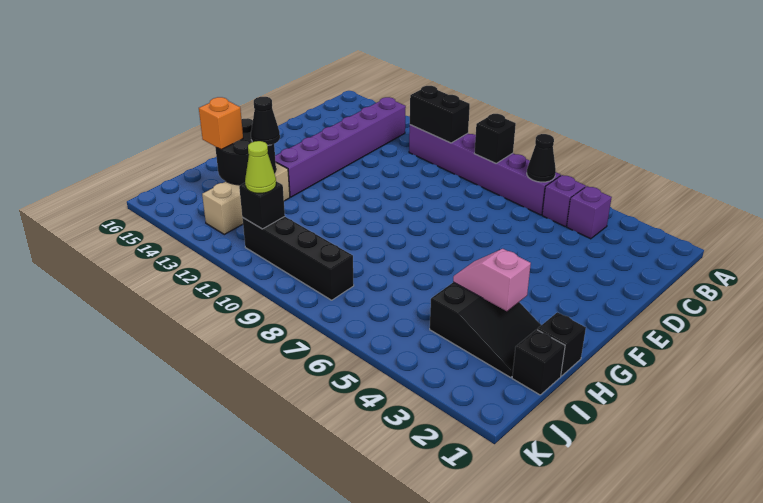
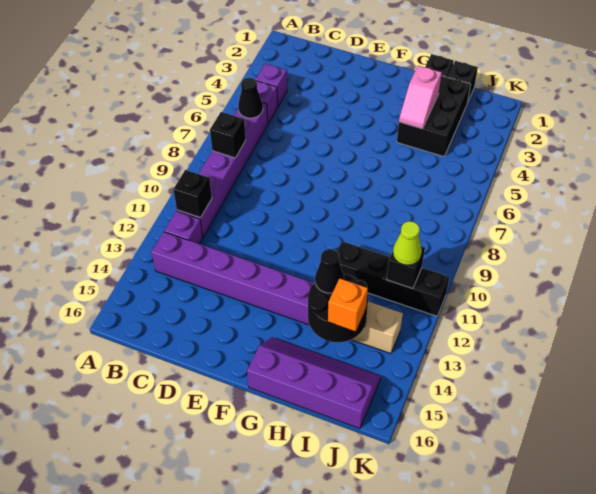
black 1x2 brick [410,86,470,143] -> black 1x1 brick [173,170,212,218]
none -> purple 1x1 brick [164,211,203,244]
none -> purple 2x4 slope [247,337,381,429]
black 2x3 slope [430,282,541,377] -> black 2x3 brick [397,76,471,157]
black 1x4 brick [242,216,354,300] -> black 1x4 brick turned to [337,241,449,316]

